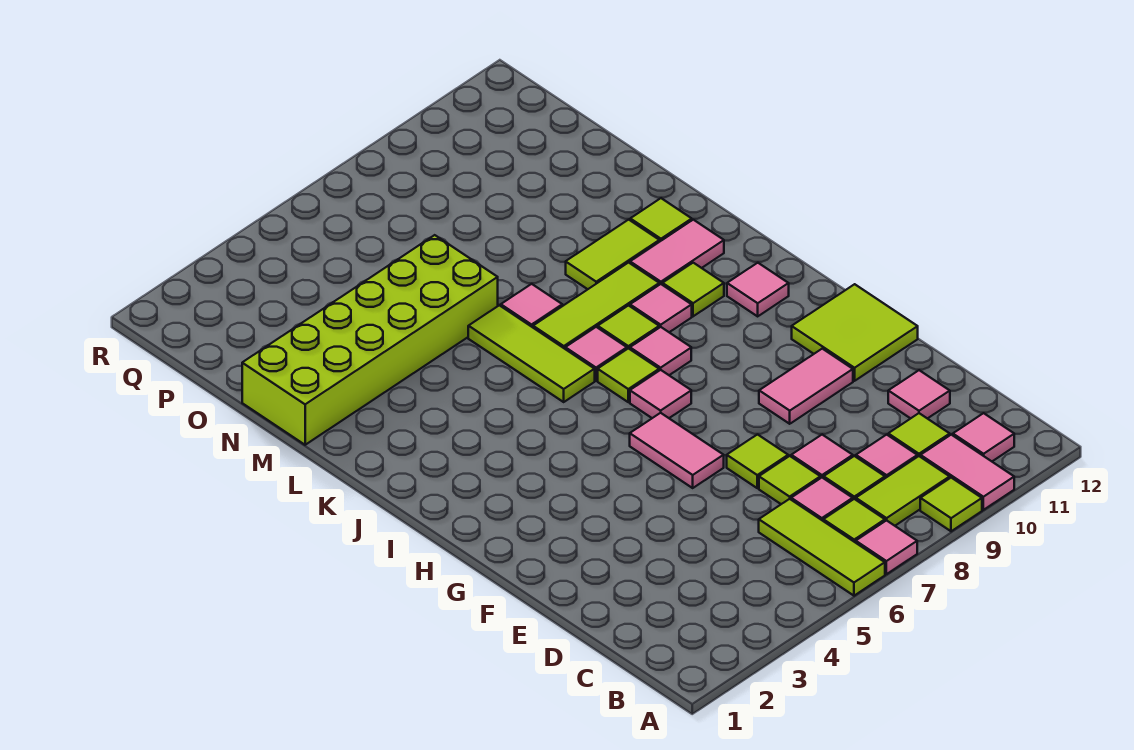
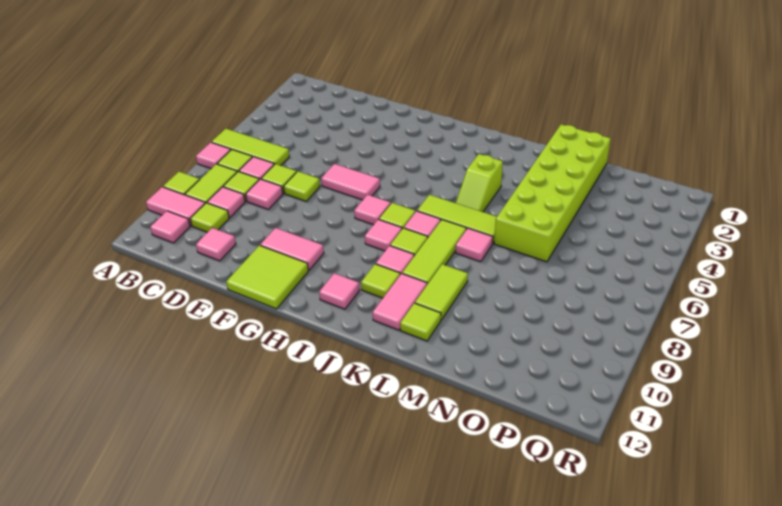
pink 1x2 tile [759,349,853,424] -> pink 1x2 tile turned to [260,228,324,270]
none -> lime 1x2 slope [456,154,503,212]

